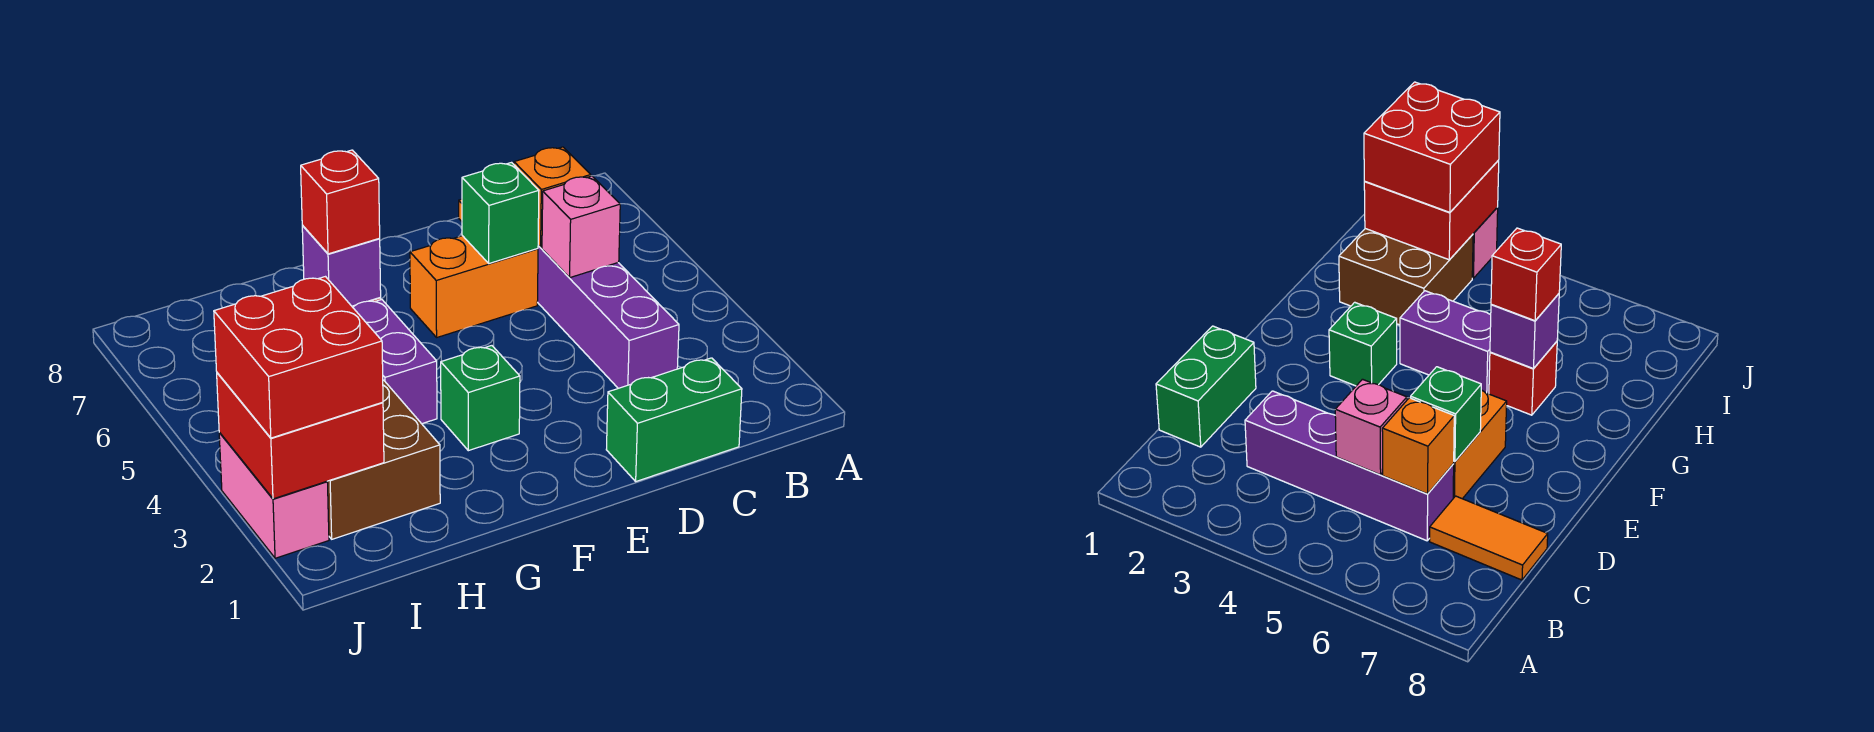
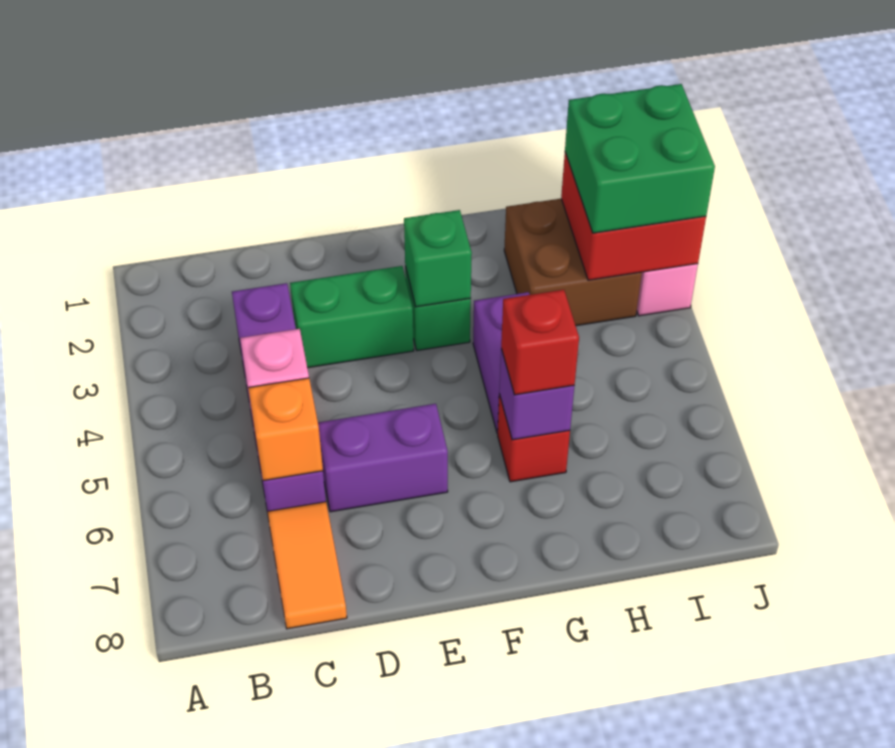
green 1x2 brick [606,358,742,481] -> green 1x2 brick moved to [290,266,414,368]
orange 1x2 brick [410,236,538,337] -> purple 1x2 brick [318,404,448,512]
green 1x1 brick [462,163,539,263] -> green 1x1 brick moved to [404,210,472,307]
red 2x2 brick [214,277,383,438] -> green 2x2 brick [565,84,715,233]

